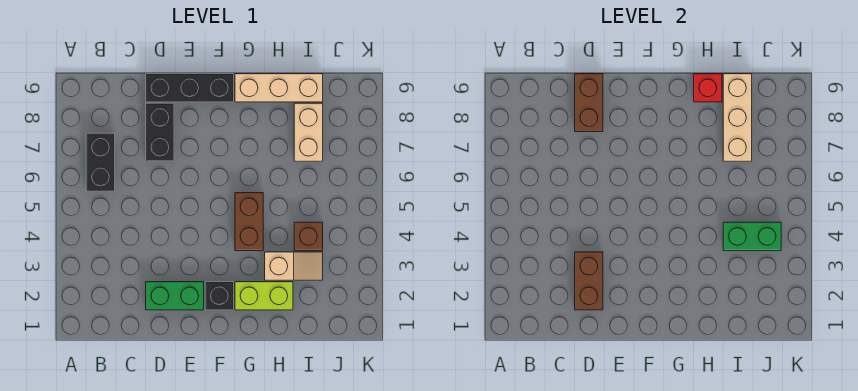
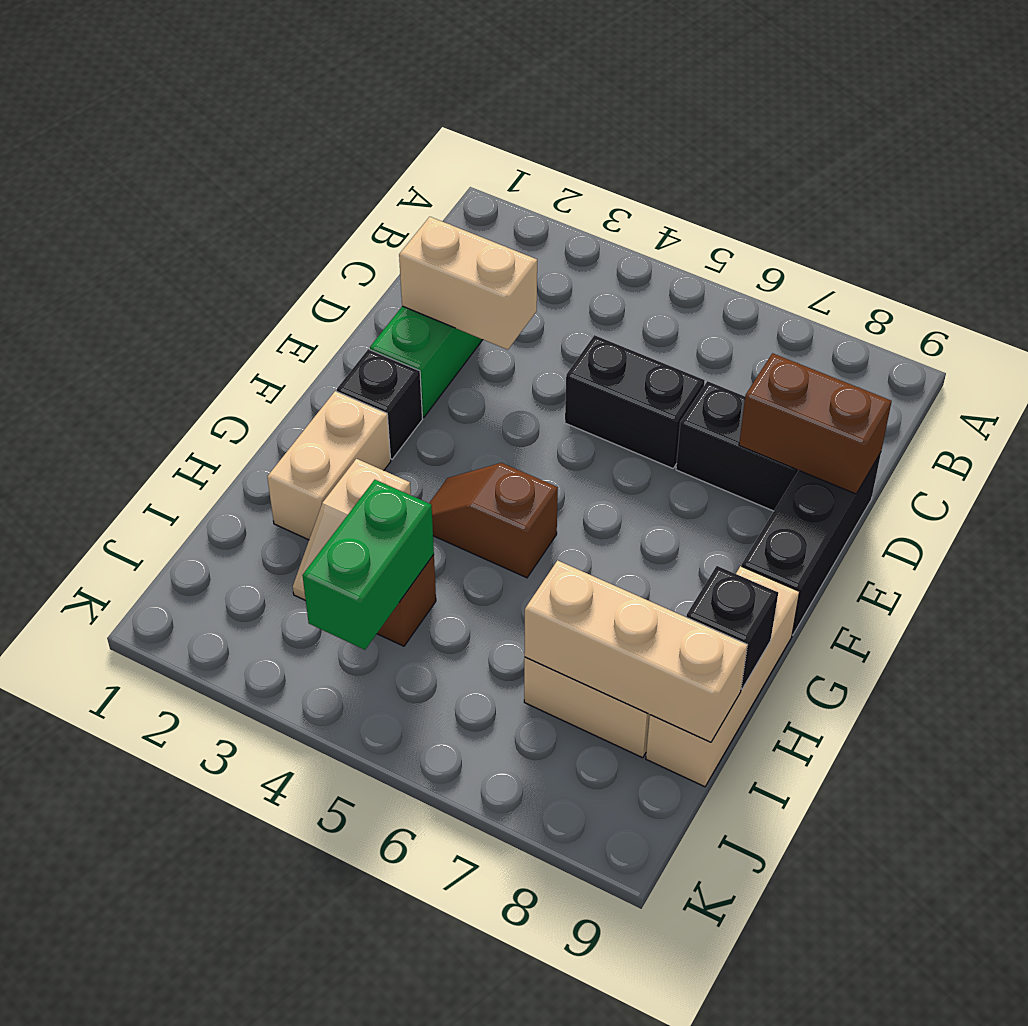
black 1x2 brick [86,133,115,191] -> black 1x2 brick moved to [565,335,705,468]
brown 1x2 brick [575,252,603,310] -> tan 1x2 brick [399,217,537,350]
lime 1x2 brick [235,282,293,310] -> tan 1x2 brick [267,391,391,540]
brown 1x2 brick [235,193,263,251] -> brown 1x2 slope [429,463,558,578]
red 1x1 brick [694,74,722,102] -> black 1x1 brick [686,566,778,689]

